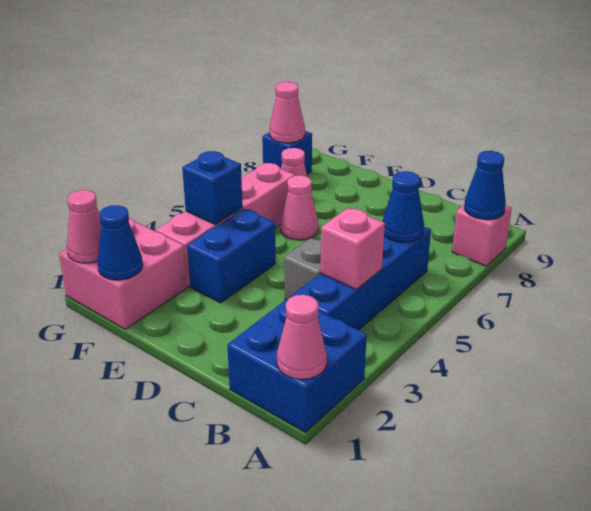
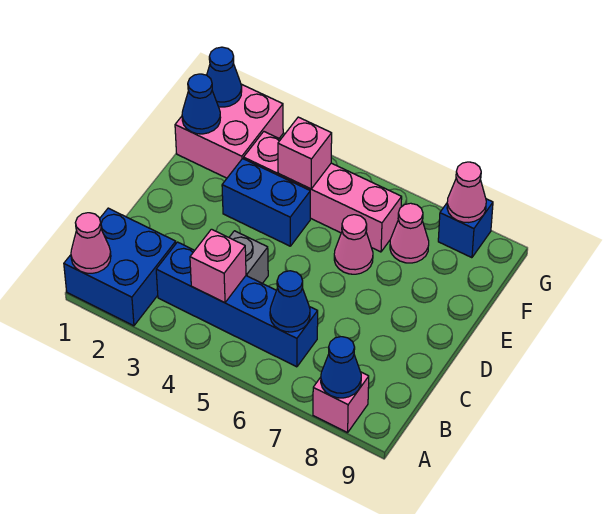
blue 1x1 brick [182,151,243,224] -> pink 1x1 brick [278,117,332,189]
pink 1x1 cone [67,190,102,263] -> blue 1x1 cone [207,47,242,107]

